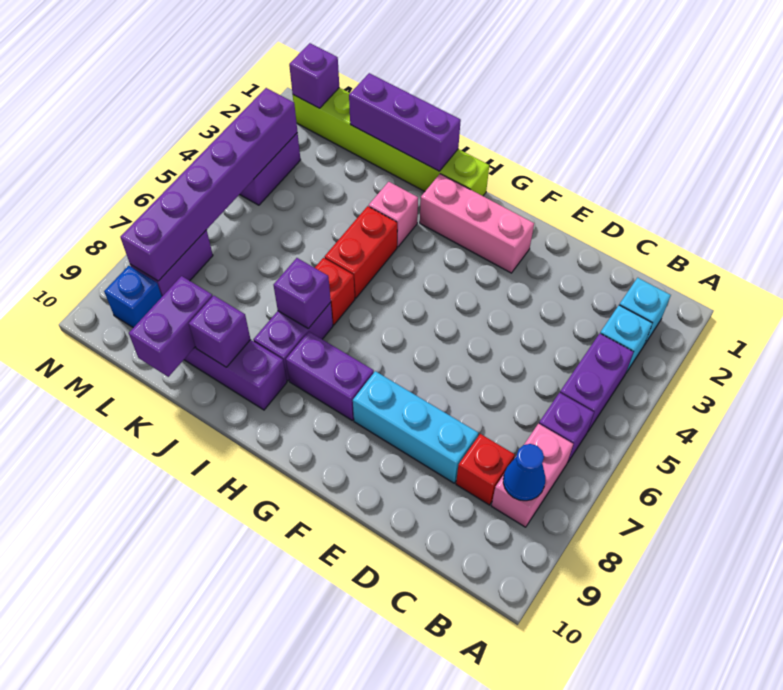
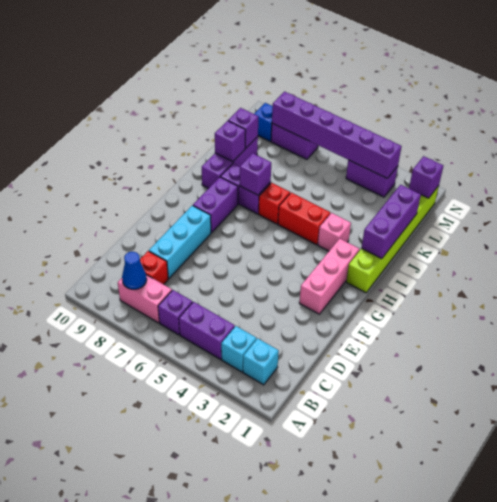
purple 1x2 brick [129,276,213,377] -> purple 1x1 brick [228,108,258,148]

